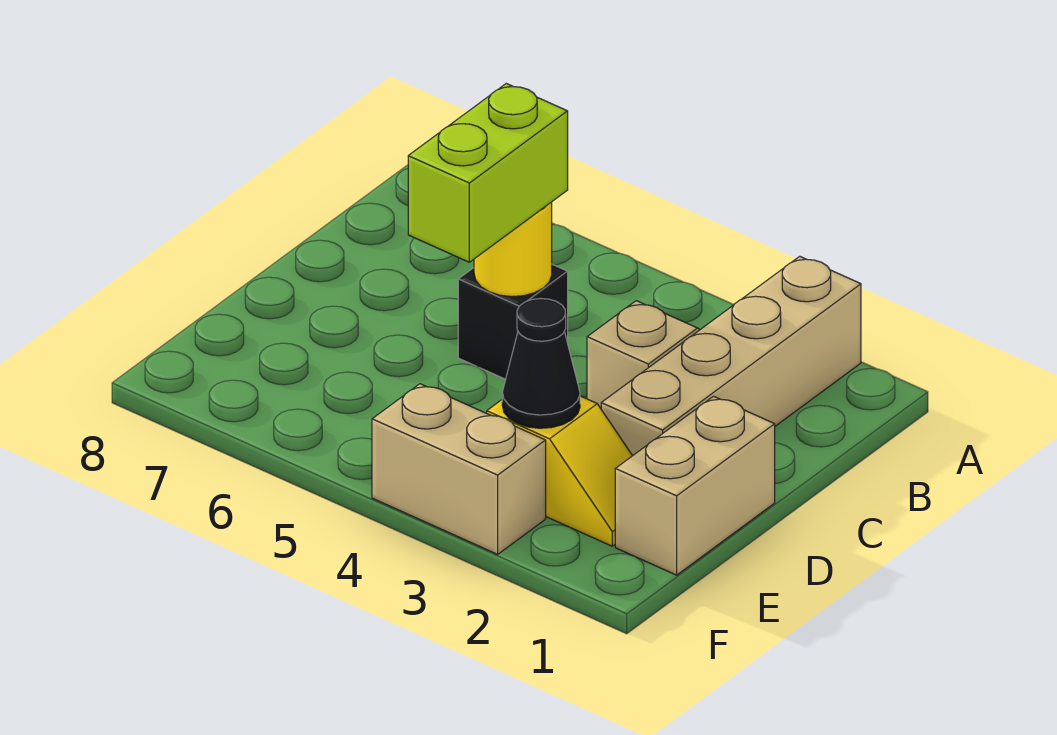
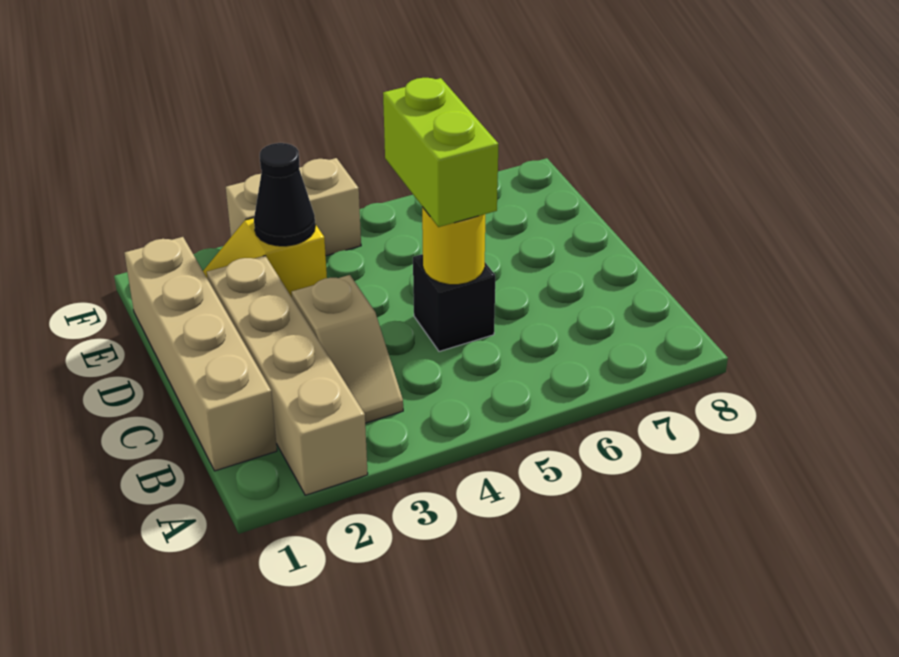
tan 1x2 brick [615,396,775,575] -> tan 1x4 brick [124,237,277,471]

